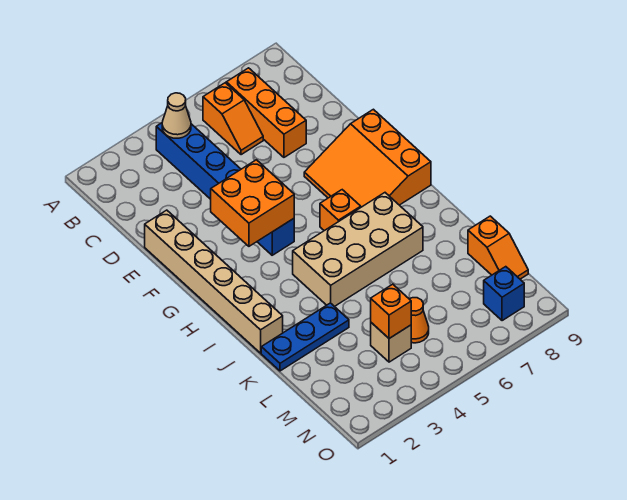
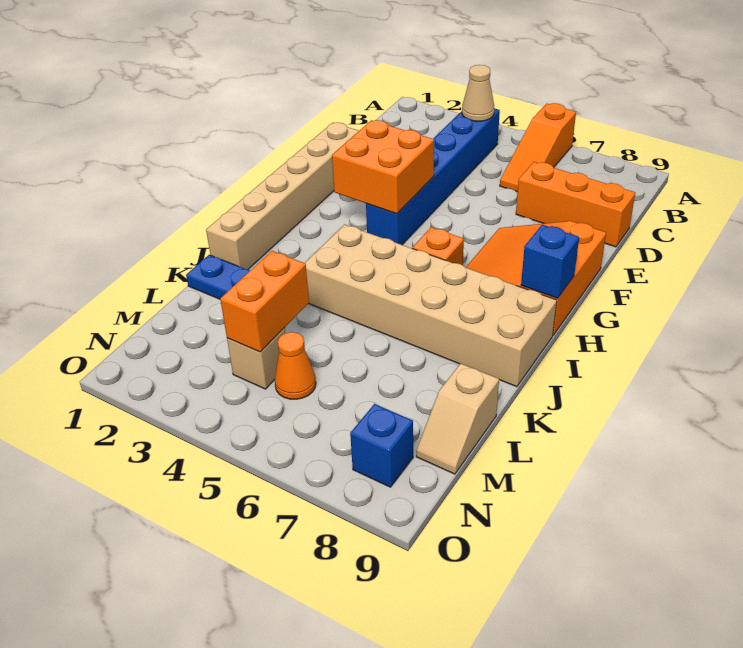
orange 1x2 slope [203,83,263,155] -> orange 1x3 slope [500,103,576,192]
orange 1x3 brick [226,68,306,157] -> orange 1x3 brick turned to [516,162,635,247]
none -> blue 1x1 brick [521,225,579,298]
tan 2x4 brick [293,193,423,307] -> tan 2x6 brick [305,225,557,387]
orange 1x2 slope [468,216,528,279] -> tan 1x2 slope [416,363,499,474]
orange 1x1 brick [371,284,411,339] -> orange 1x2 brick [220,251,309,352]

